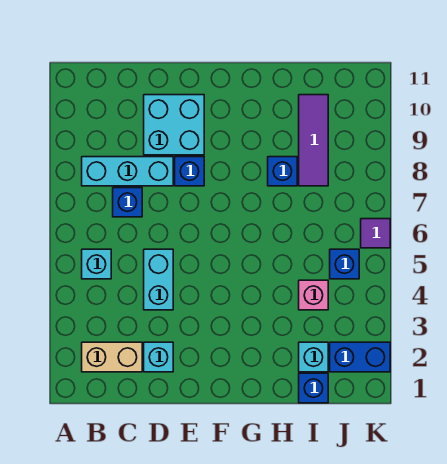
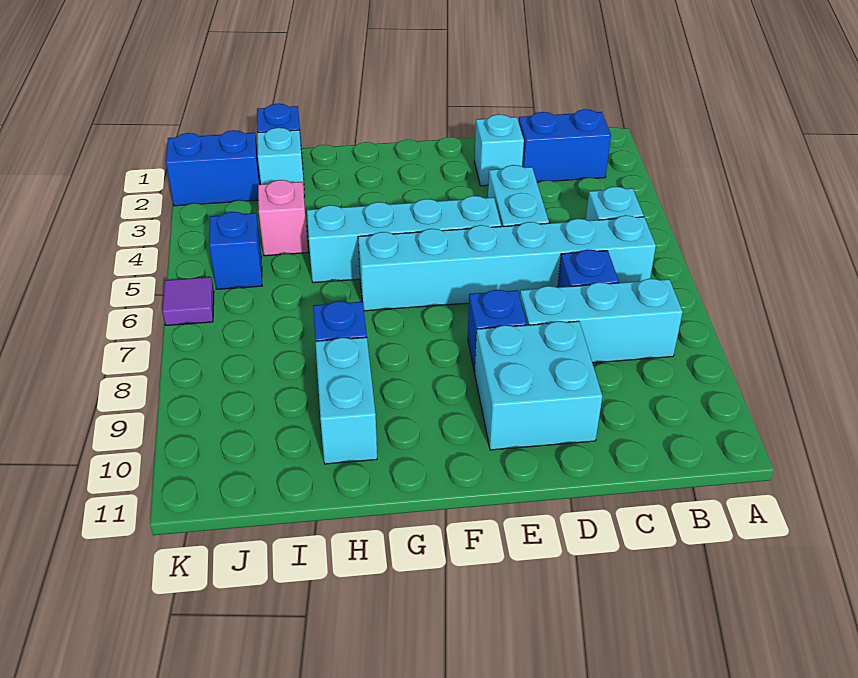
tan 1x2 brick [82,342,142,372] -> blue 1x2 brick [519,109,611,182]
none -> cyan 1x6 brick [358,215,656,311]
none -> cyan 1x4 brick [307,196,501,283]
none -> cyan 1x2 brick [315,337,377,464]
purple 1x3 tile [299,95,328,186] -> none

